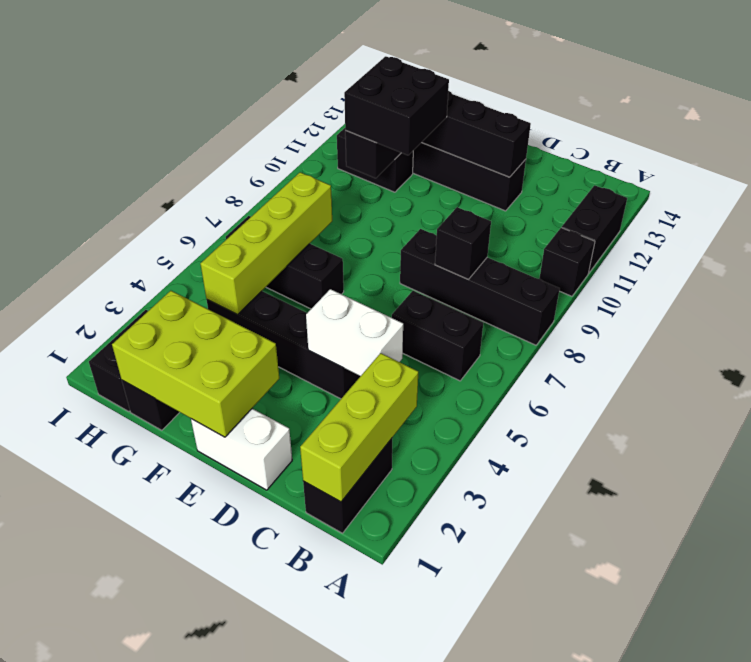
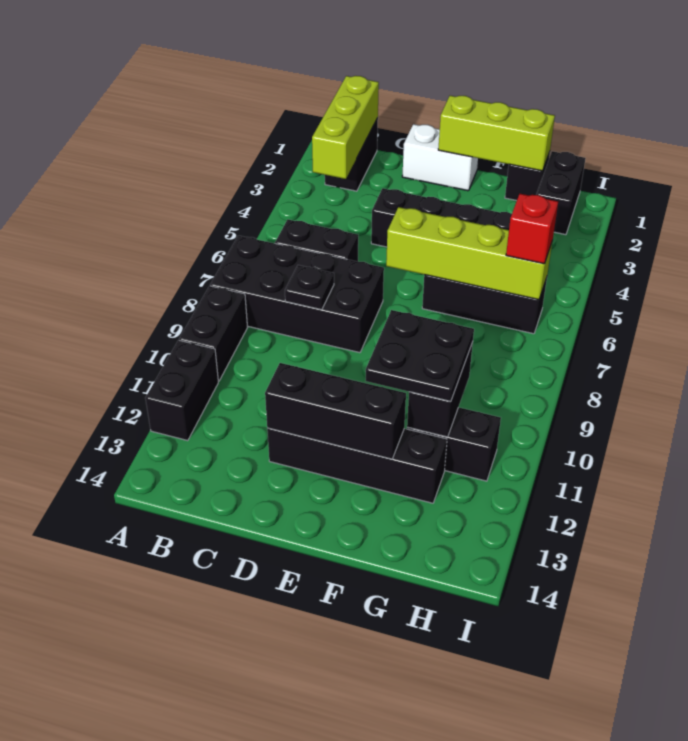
black 1x4 brick [400,229,560,345] -> black 2x4 brick [210,236,384,353]
black 1x1 brick [539,228,595,296] -> black 1x2 brick [179,286,247,381]
white 1x2 brick [306,289,403,376] -> none
black 1x1 brick [435,207,491,279] -> black 1x1 plate [285,265,334,310]
lime 2x3 brick [112,291,279,437] -> lime 1x3 brick [438,96,555,171]
black 2x2 brick [344,56,449,155] -> black 2x2 plate [366,310,474,401]
lime 1x4 brick [201,172,332,315] -> lime 1x4 brick turned to [386,207,553,300]
none -> red 1x1 brick [506,194,558,264]

